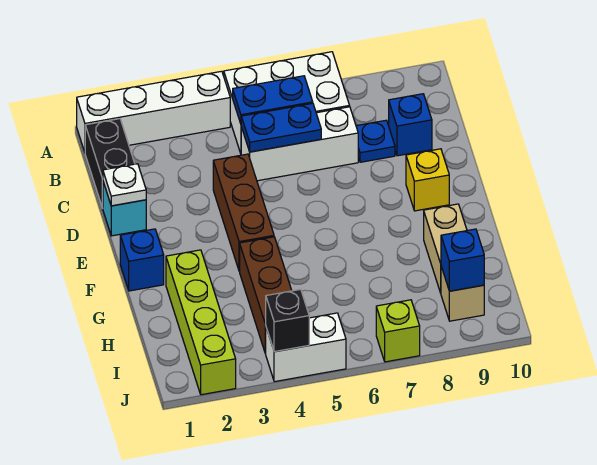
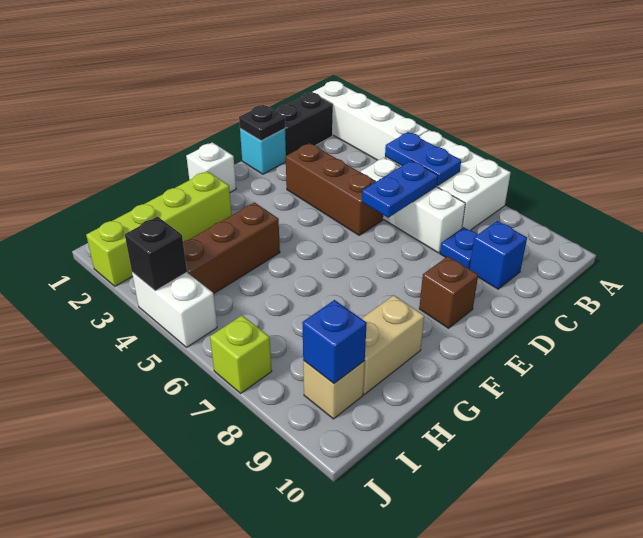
blue 1x2 plate [241,103,321,152] -> blue 1x2 plate turned to [362,160,438,218]
white 1x1 plate [103,164,146,206] -> black 1x1 plate [239,105,285,141]
brown 1x3 brick [213,154,274,271] -> brown 1x3 brick turned to [286,143,383,235]
yellow 1x1 brick [406,149,449,211] -> brown 1x1 brick [419,256,478,328]
blue 1x1 brick [120,229,164,291] -> white 1x1 brick [186,142,236,192]

